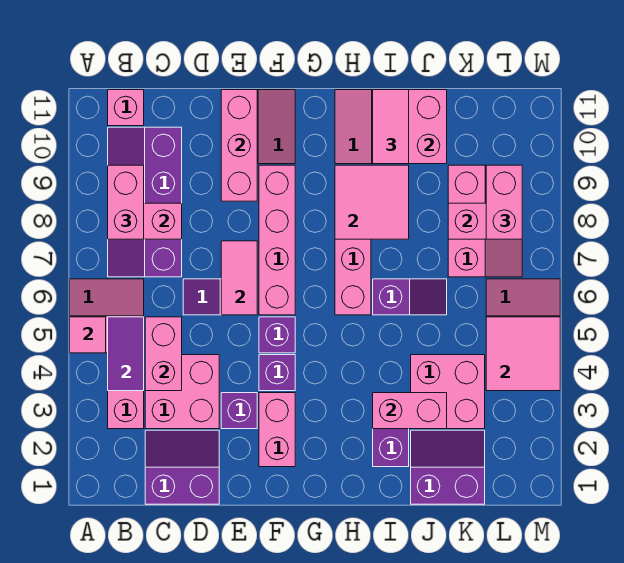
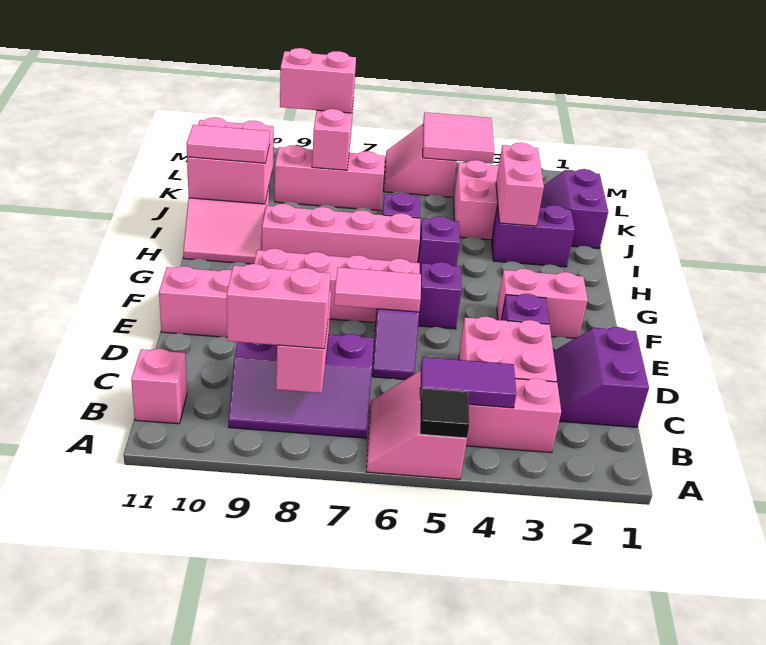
pink 1x1 tile [70,317,106,353] -> black 1x1 tile [420,388,470,438]
purple 2x4 slope [108,127,182,277] -> purple 2x3 slope [228,334,374,438]
pink 1x2 brick [145,317,182,391] -> none
pink 1x3 brick [221,90,257,201] -> none
purple 1x1 brick [259,355,295,391] -> purple 1x1 brick moved to [418,217,460,273]
pink 2x2 tile [335,165,409,239] -> none

